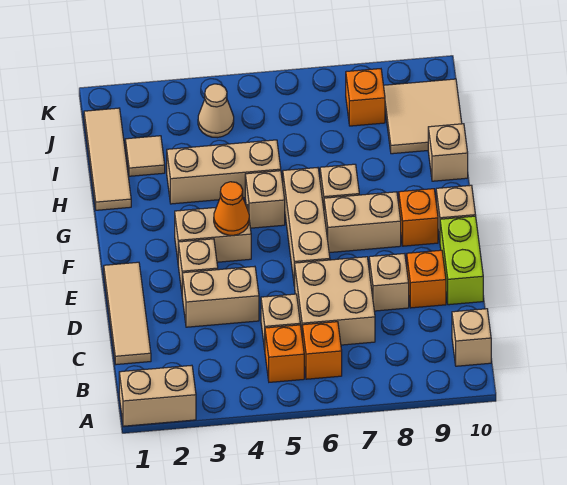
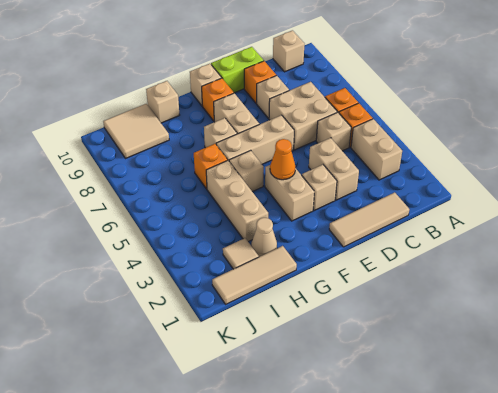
tan 1x2 brick [119,365,196,426] -> tan 1x2 brick moved to [351,119,402,180]
tan 1x1 cone [198,84,234,138] -> tan 1x1 cone moved to [251,218,277,257]
orange 1x1 brick [346,69,385,126] -> orange 1x1 brick moved to [194,144,228,189]

